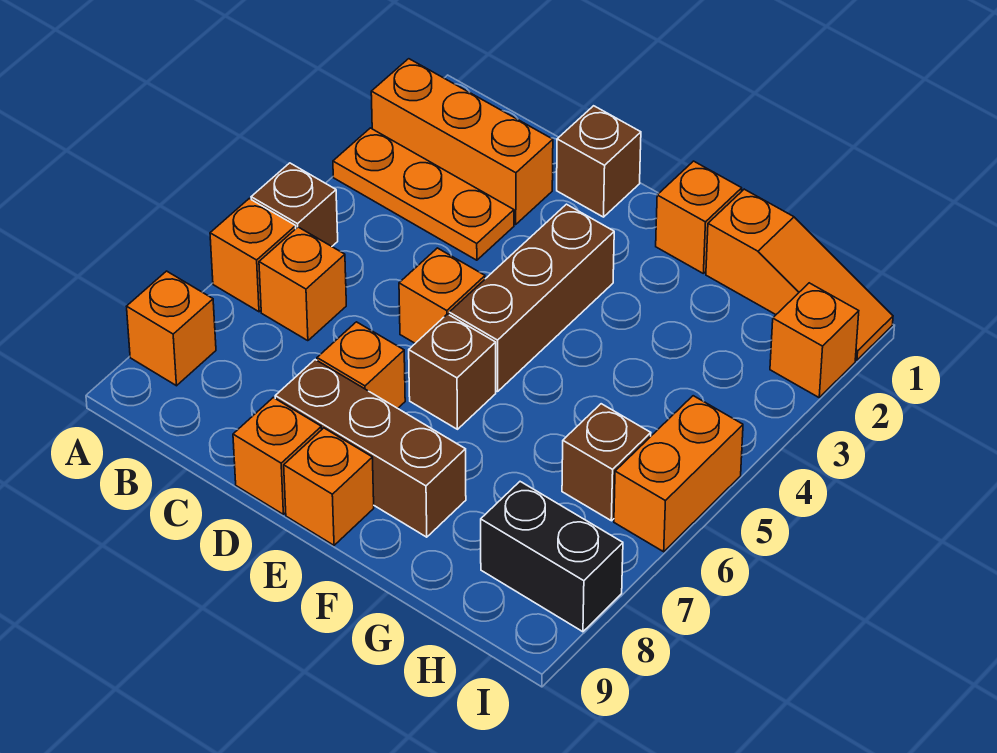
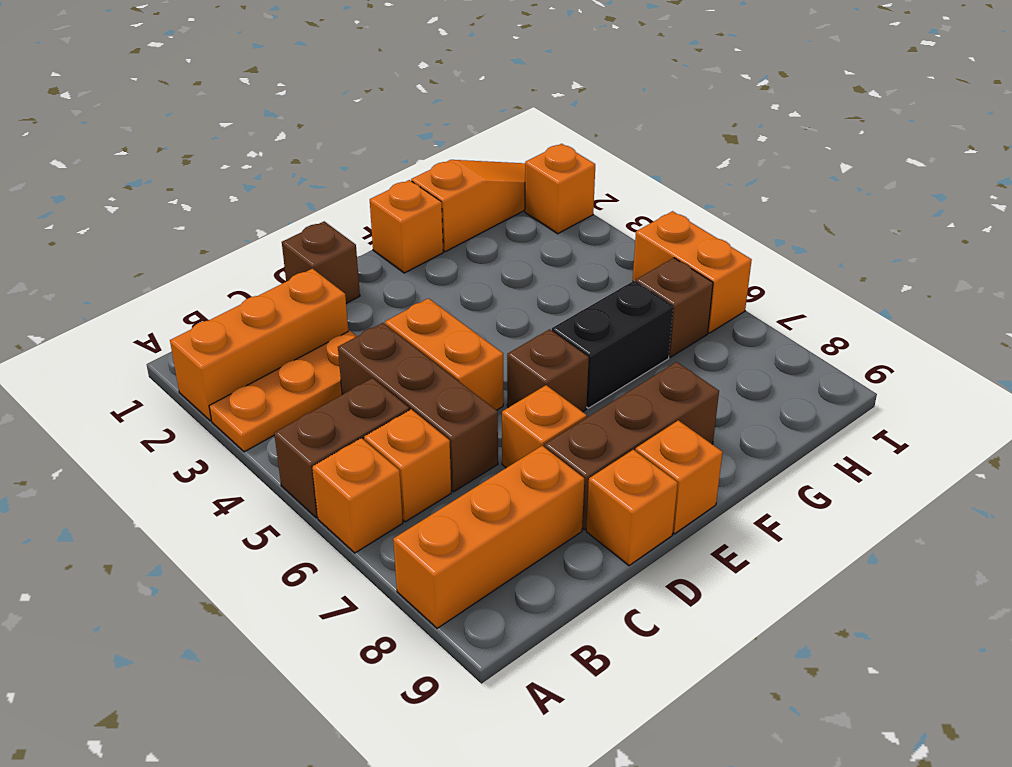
brown 1x1 brick [251,163,338,246] -> brown 1x2 brick [274,378,409,518]
orange 1x1 brick [127,271,216,386] -> orange 1x3 brick [393,446,584,628]
orange 1x1 brick [399,248,485,343] -> orange 1x2 brick [385,298,503,410]
brown 1x3 brick [449,204,614,392] -> brown 1x3 brick moved to [338,323,498,492]
black 1x2 brick [481,482,623,632] -> black 1x2 brick moved to [552,281,673,408]

